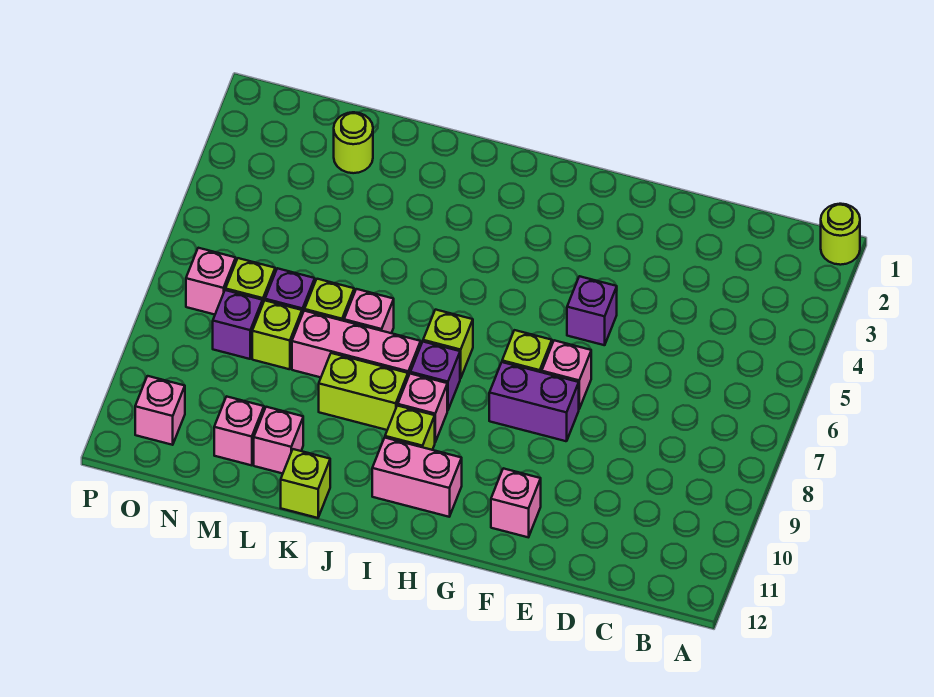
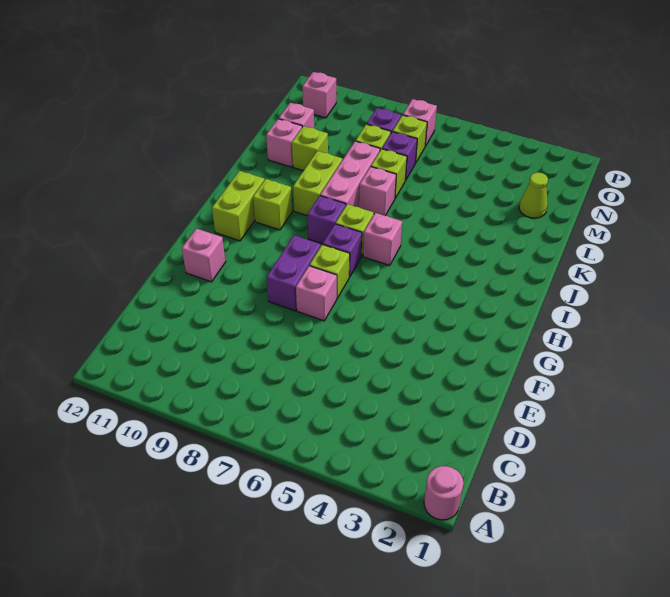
lime 1x1 round brick [821,204,860,265] -> pink 1x1 round brick [424,466,464,520]
purple 1x1 brick [567,276,617,345] -> purple 1x1 brick moved to [323,224,362,277]
pink 1x2 brick [372,438,462,517] -> lime 1x2 brick [212,171,264,241]
pink 1x1 brick [398,374,447,442] -> pink 1x1 brick moved to [363,213,402,265]
lime 1x1 brick [281,449,330,518] -> lime 1x1 brick moved to [292,126,328,171]
lime 1x1 round brick [334,112,373,173] -> lime 1x1 cone [519,172,548,218]

